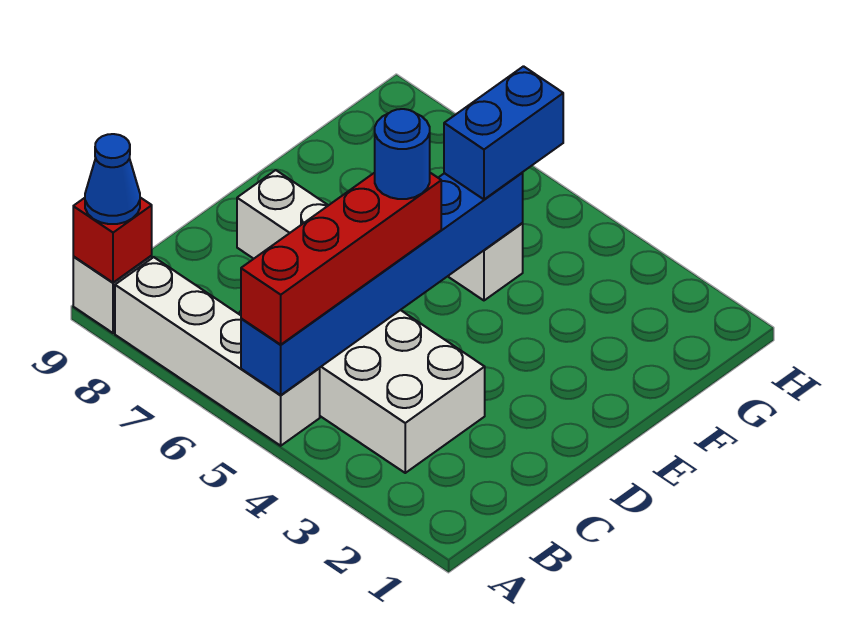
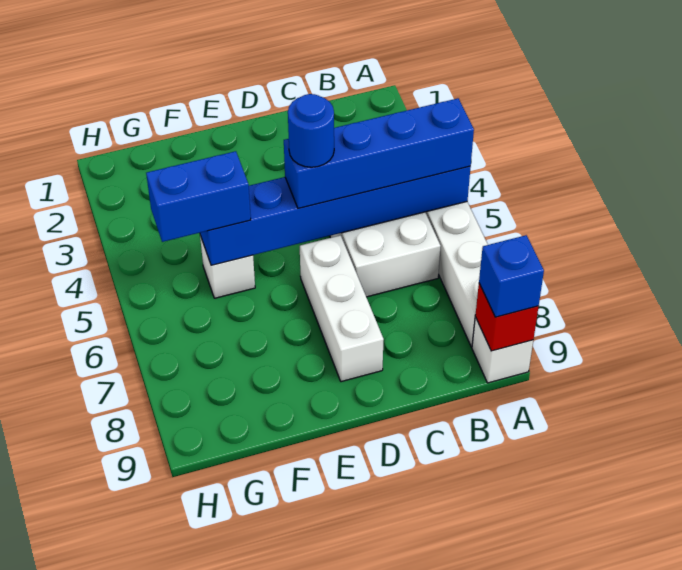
red 1x4 brick [241,173,441,345] -> blue 1x4 brick [284,98,474,208]
blue 1x1 cone [85,134,140,224] -> blue 1x1 brick [479,235,544,317]

